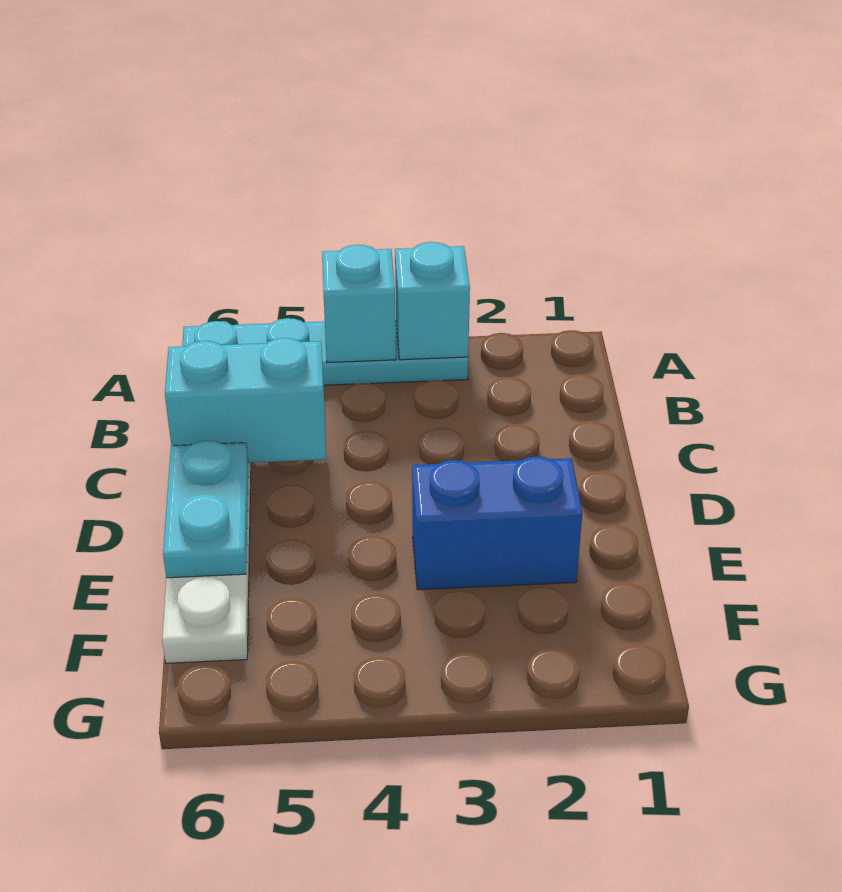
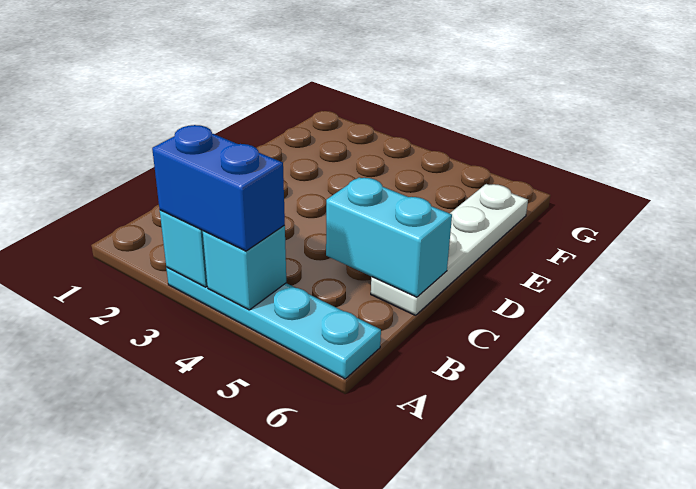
cyan 1x2 plate [163,441,248,578] -> none
blue 1x2 brick [412,457,582,590] -> blue 1x2 brick moved to [152,125,285,251]

